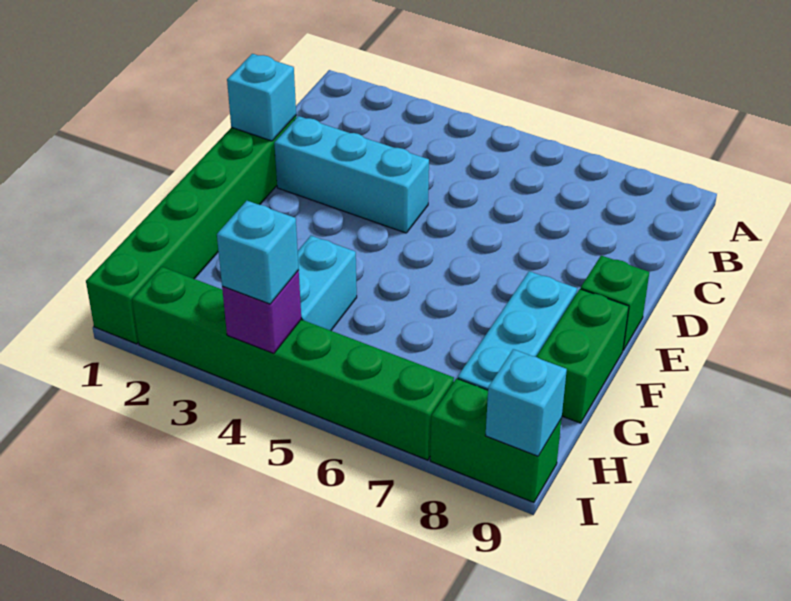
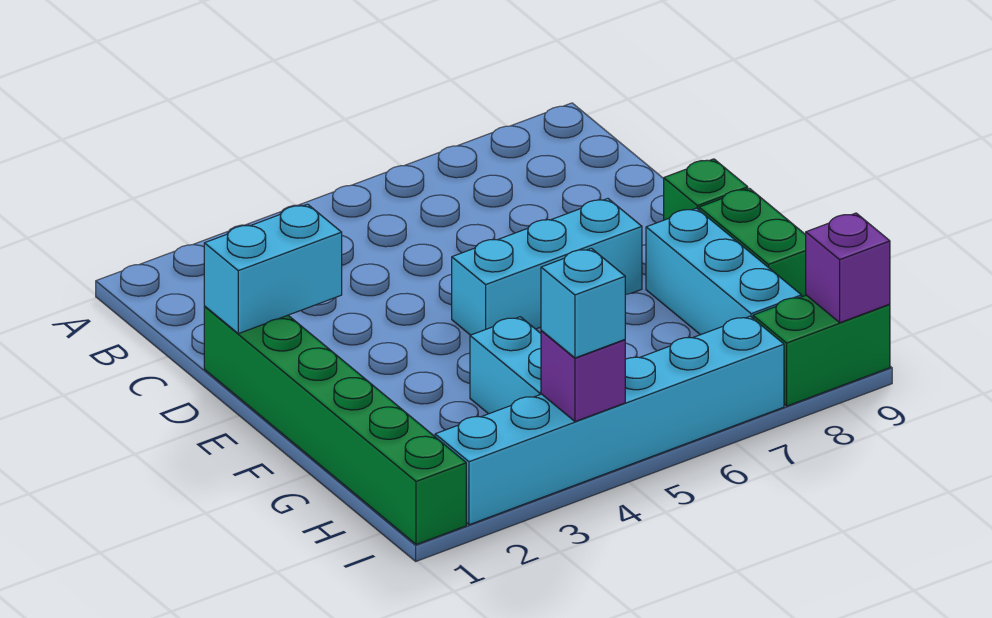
cyan 1x1 brick [227,54,296,141] -> cyan 1x2 brick [204,204,342,334]
cyan 1x3 brick [274,116,429,233] -> cyan 1x3 brick moved to [452,199,642,335]
green 1x6 brick [132,267,454,460] -> cyan 1x6 brick [435,316,784,525]
cyan 1x1 brick [485,349,567,456] -> purple 1x1 brick [806,213,890,323]

